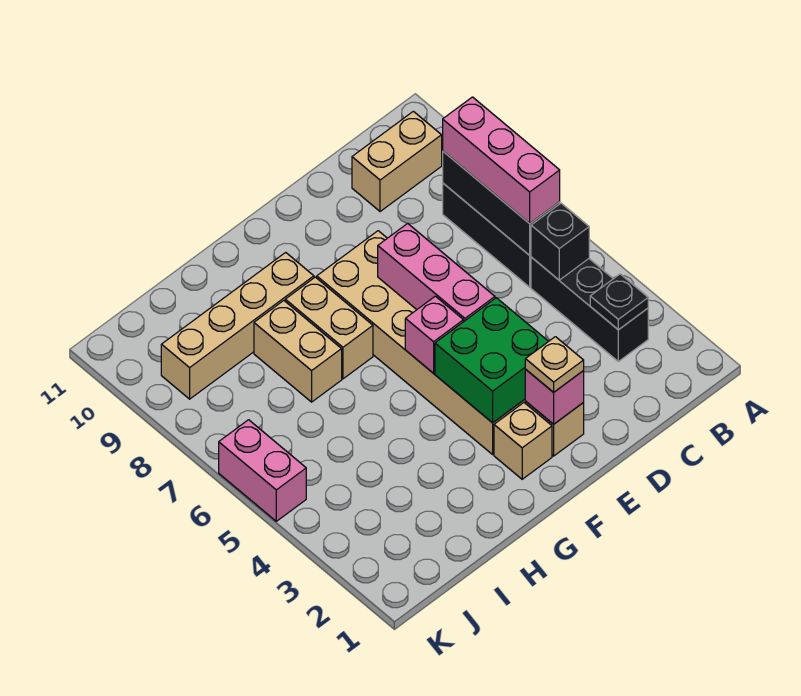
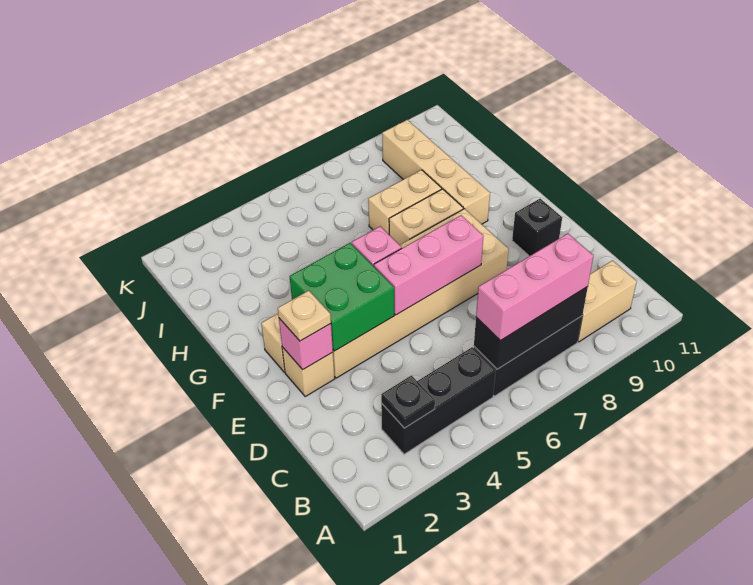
black 1x1 brick [531,203,589,280] -> black 1x1 brick moved to [512,199,562,256]
tan 1x2 brick [352,111,442,212] -> tan 1x2 brick turned to [578,260,637,342]
pink 1x2 brick [219,420,306,521] -> none

